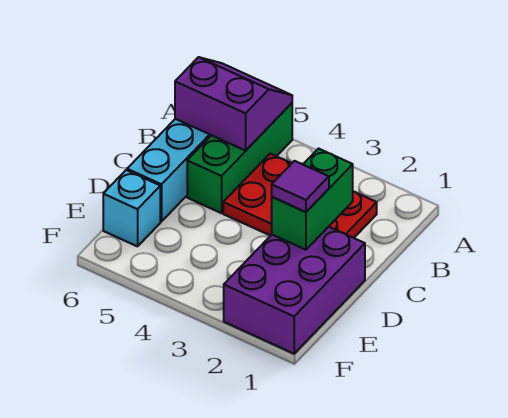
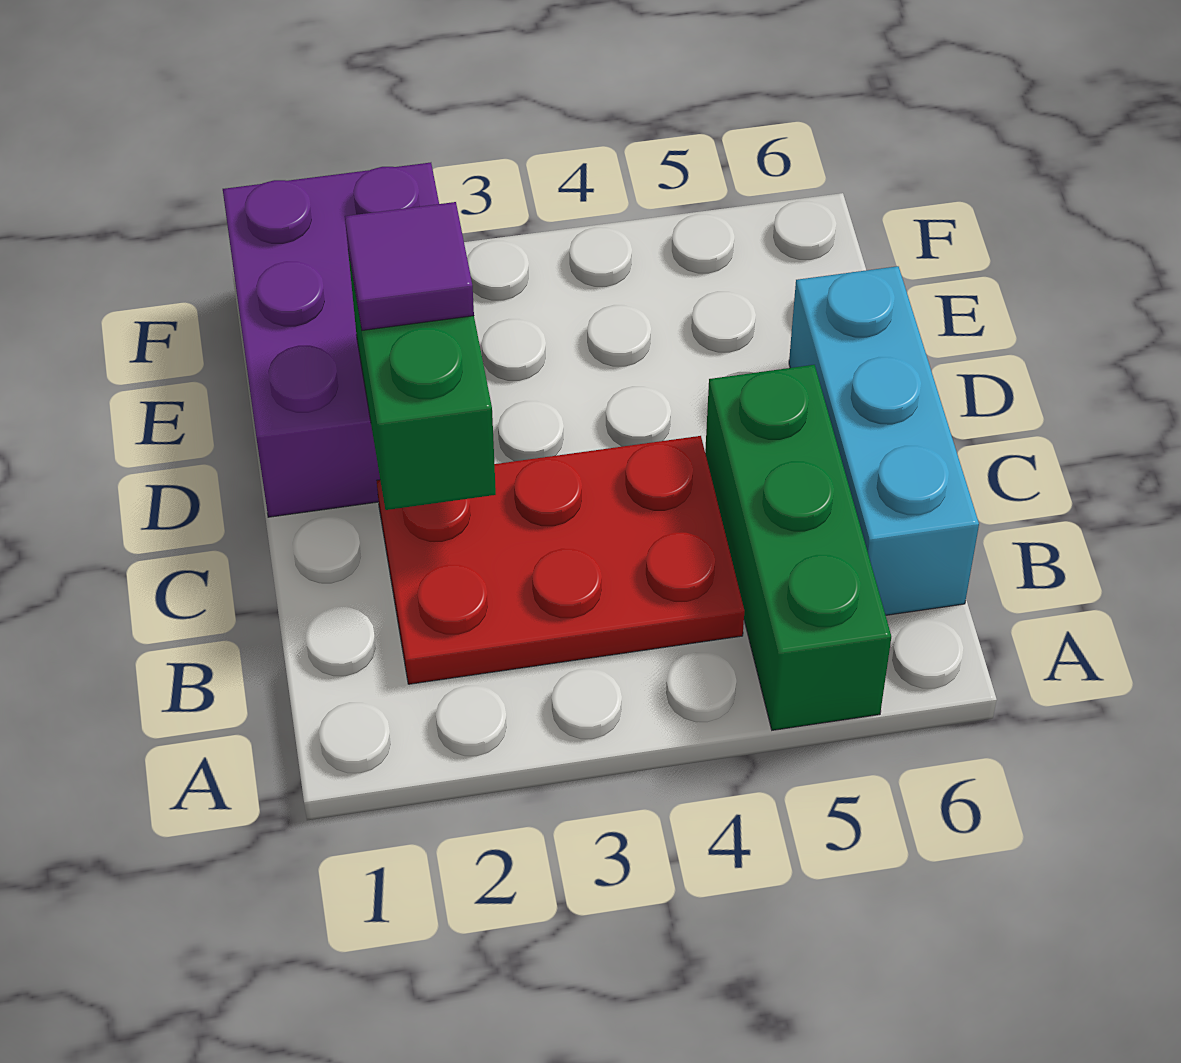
purple 2x2 slope [175,57,292,151] -> none
cyan 1x1 brick [103,170,160,246] -> none

